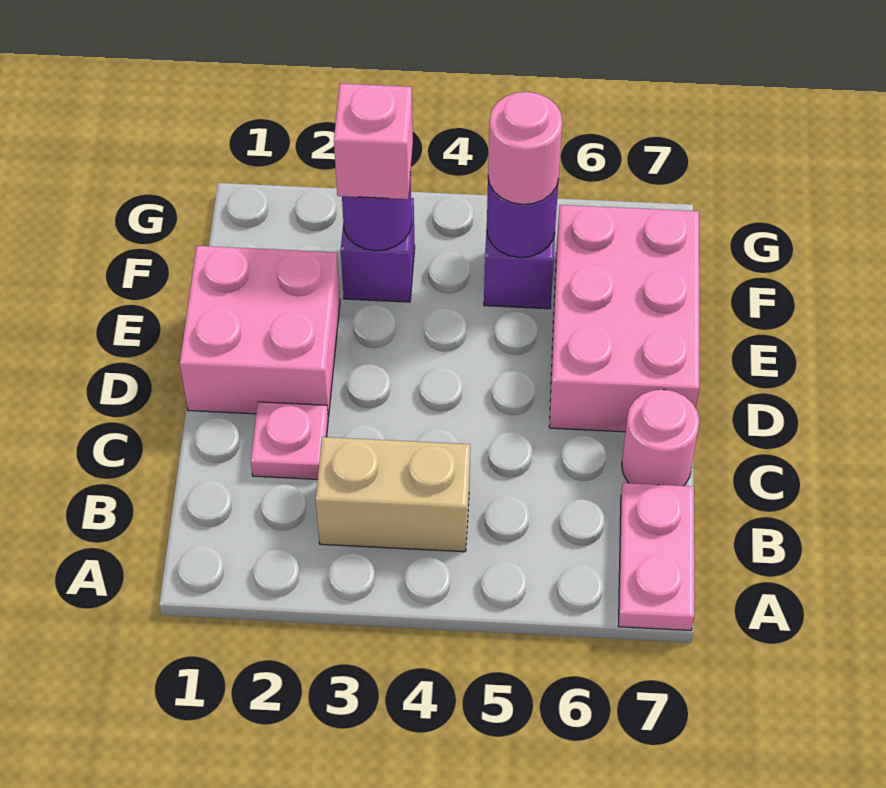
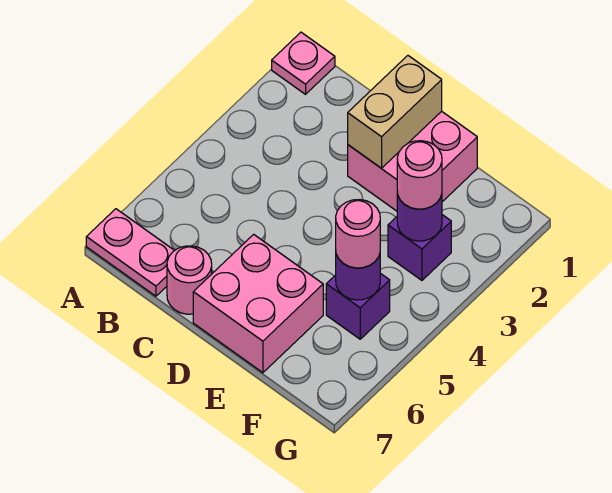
tan 1x2 brick [316,437,470,552] -> tan 1x2 brick moved to [348,56,442,168]
pink 1x1 plate [251,402,328,479] -> pink 1x1 plate moved to [272,32,335,94]
pink 2x3 brick [549,205,699,432] -> pink 2x2 brick [193,234,323,373]
pink 1x1 brick [334,84,413,199] -> pink 1x1 round brick [397,141,442,209]

